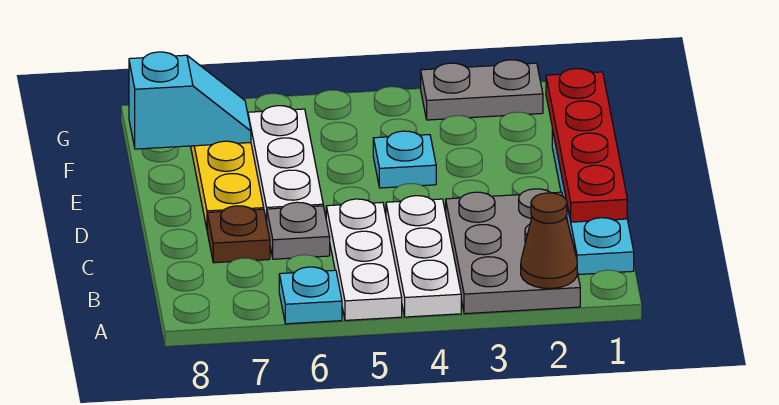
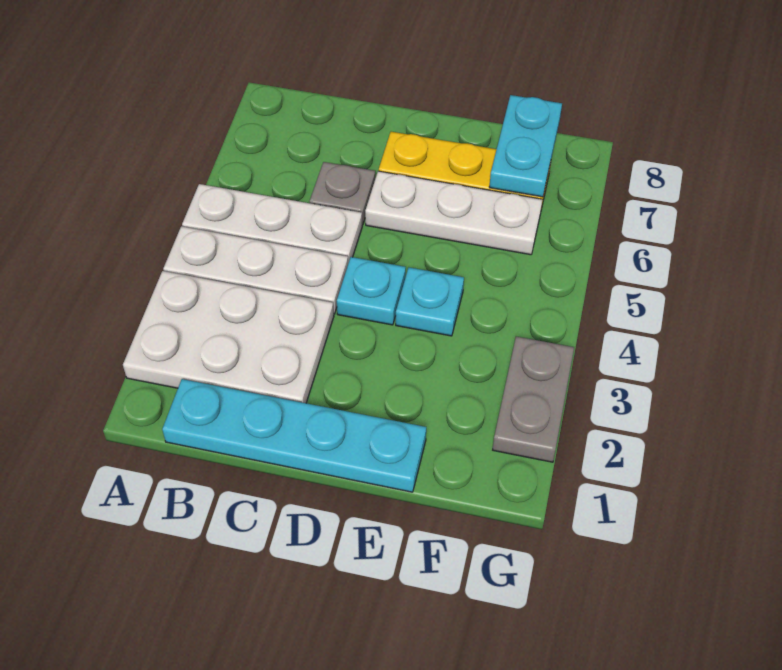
grey 2x3 plate [446,189,580,314] -> white 2x3 plate [123,271,334,403]
brown 1x1 cone [521,193,577,288] -> none
cyan 1x1 plate [279,267,342,324] -> cyan 1x1 plate moved to [337,257,406,325]
red 1x4 plate [546,69,627,222] -> none
brown 1x1 plate [207,206,270,263] -> none
cyan 1x2 slope [129,52,251,149] -> cyan 1x2 plate [489,95,562,197]

